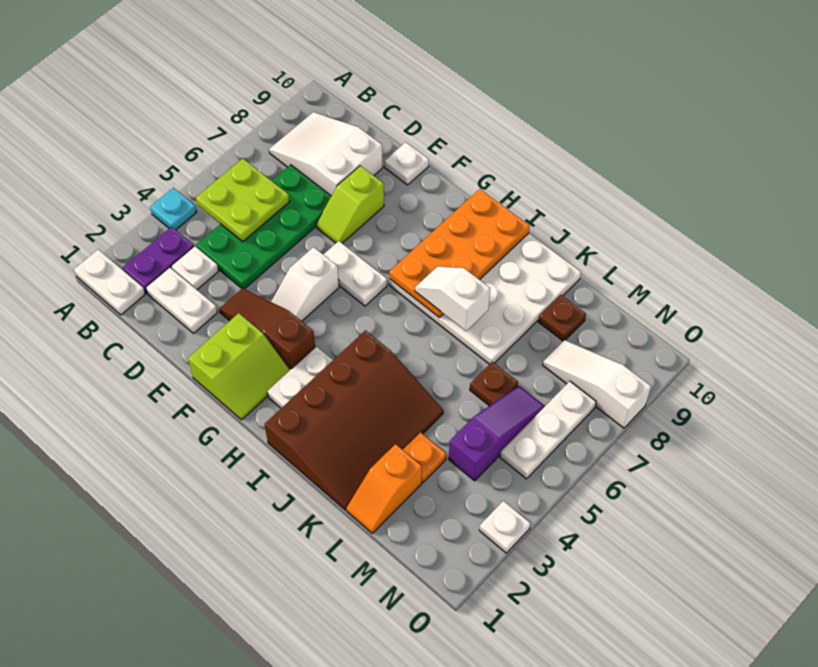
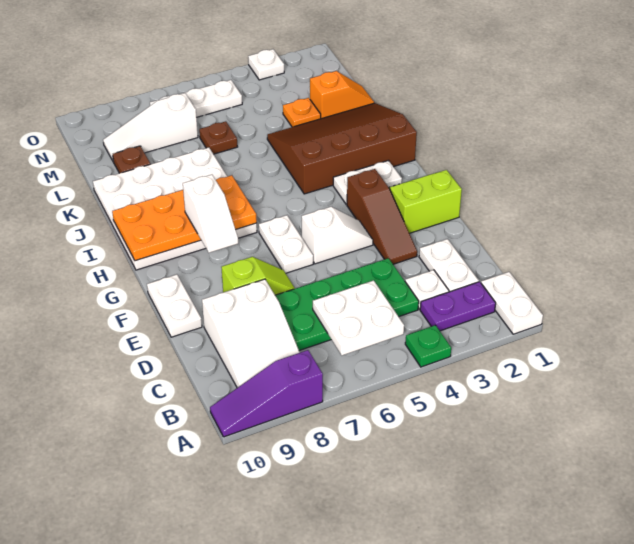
cyan 1x1 plate [150,188,197,230] -> green 1x1 plate [405,325,451,367]
lime 2x2 plate [196,159,290,242] -> white 2x2 plate [313,280,404,356]
white 1x1 plate [385,142,429,185] -> white 1x2 plate [147,274,202,337]
white 1x2 slope [415,266,490,331] -> white 1x2 slope moved to [183,175,238,253]
purple 1x3 slope [449,386,545,481] -> purple 1x3 slope moved to [210,350,323,437]
white 1x3 slope [543,340,651,428] -> white 1x3 slope turned to [103,93,198,161]

